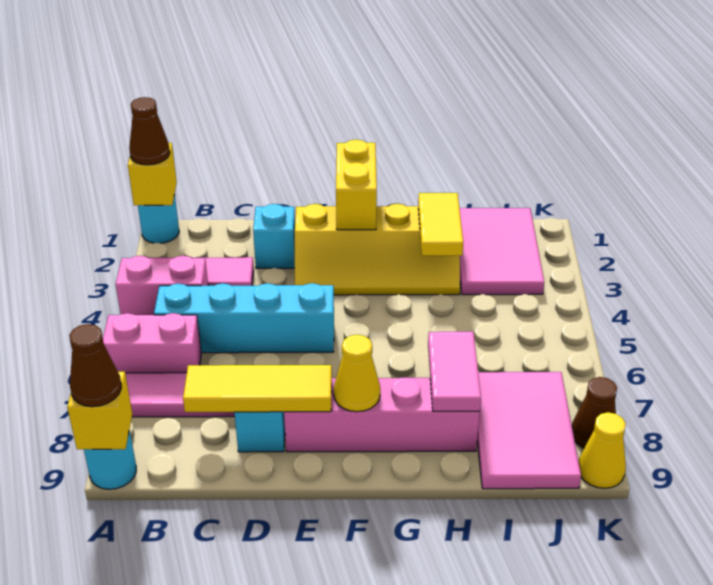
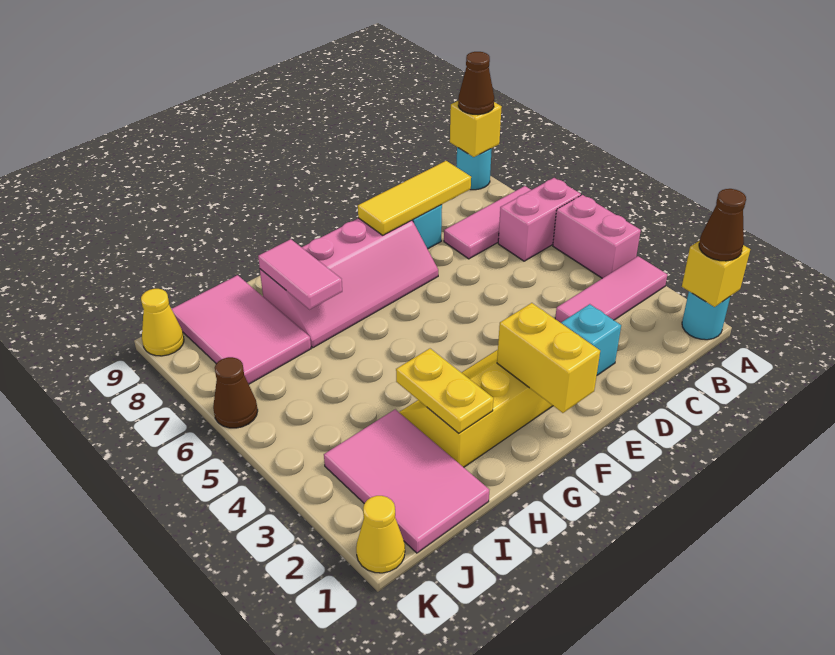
pink 1x2 brick [116,256,208,315] -> pink 1x2 brick turned to [553,195,641,278]
cyan 1x4 brick [154,283,334,353] -> none
yellow 1x1 cone [334,335,380,412] -> yellow 1x1 cone moved to [356,496,405,573]
yellow 1x2 tile [418,193,463,256] -> yellow 1x2 plate [396,349,493,433]
brown 1x1 cone [572,377,617,448] -> brown 1x1 cone moved to [213,357,258,428]

